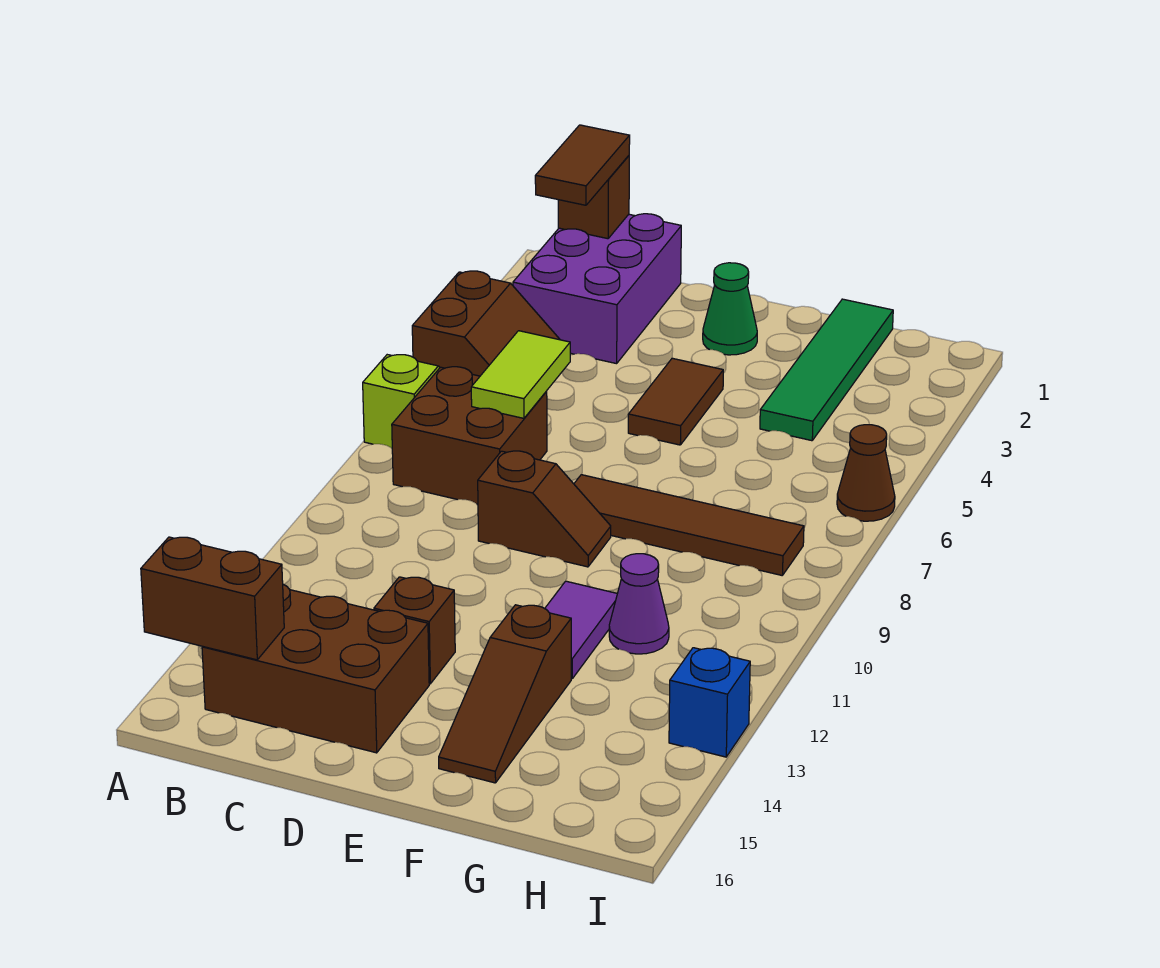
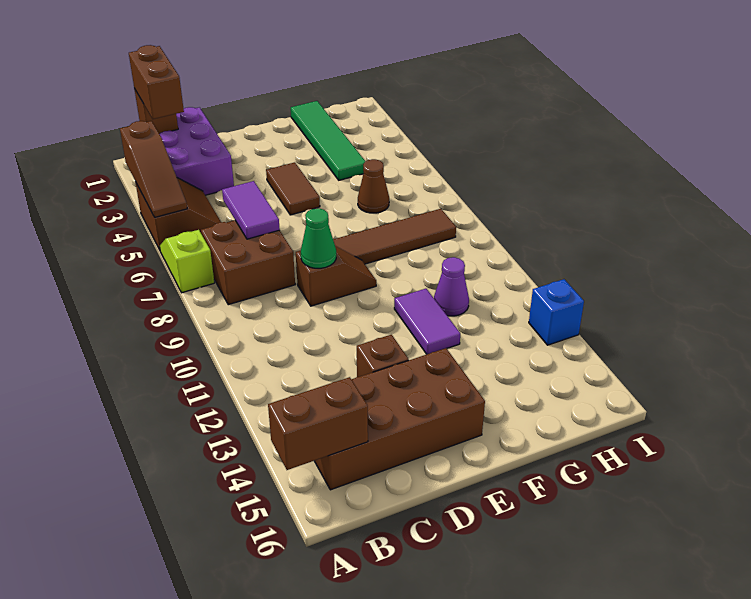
brown 1x2 tile [535,125,630,205] -> brown 1x2 brick [129,45,184,119]
brown 2x3 brick [202,584,429,753] -> brown 2x4 brick [315,348,485,490]
lime 1x2 tile [471,331,570,418] -> purple 1x2 tile [222,181,280,239]
green 1x1 cone [703,263,757,355] -> green 1x1 cone moved to [301,208,336,268]
brown 1x3 slope [439,605,571,783] -> brown 1x3 slope moved to [120,121,187,217]
brown 1x1 cone [837,425,895,521] -> brown 1x1 cone moved to [358,159,389,213]

